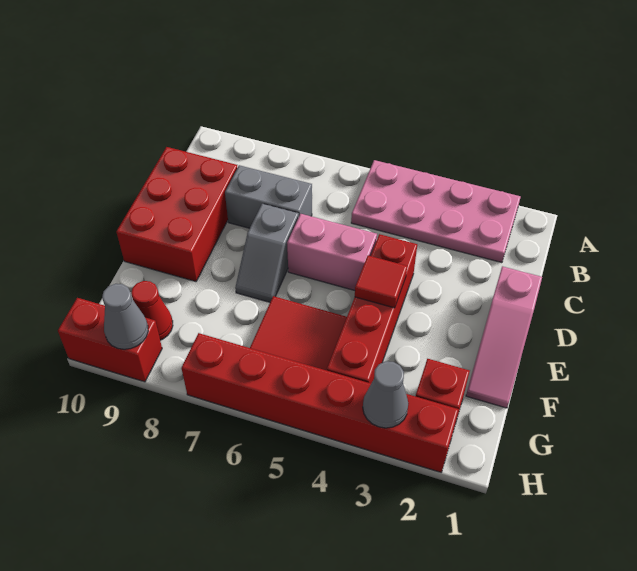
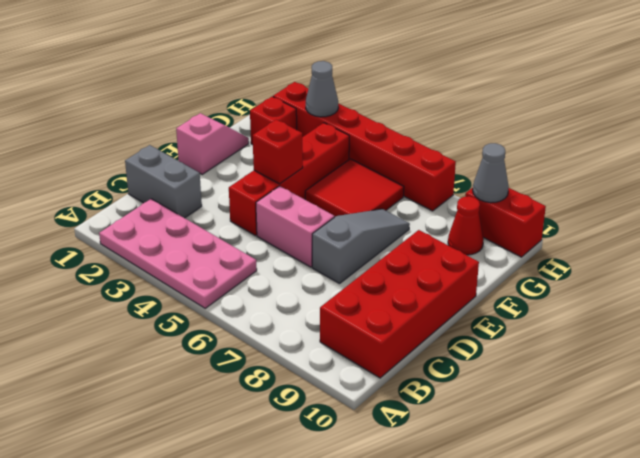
grey 1x2 brick [225,165,312,228] -> grey 1x2 brick moved to [125,145,202,218]
red 2x3 brick [116,147,237,281] -> red 2x4 brick [320,230,479,378]
pink 1x3 slope [466,266,542,408] -> pink 1x2 slope [176,113,249,174]
grey 1x2 slope [235,204,299,302] -> grey 1x3 slope [312,209,410,284]
red 1x1 tile [355,255,407,308] -> red 1x1 brick [253,120,303,184]

